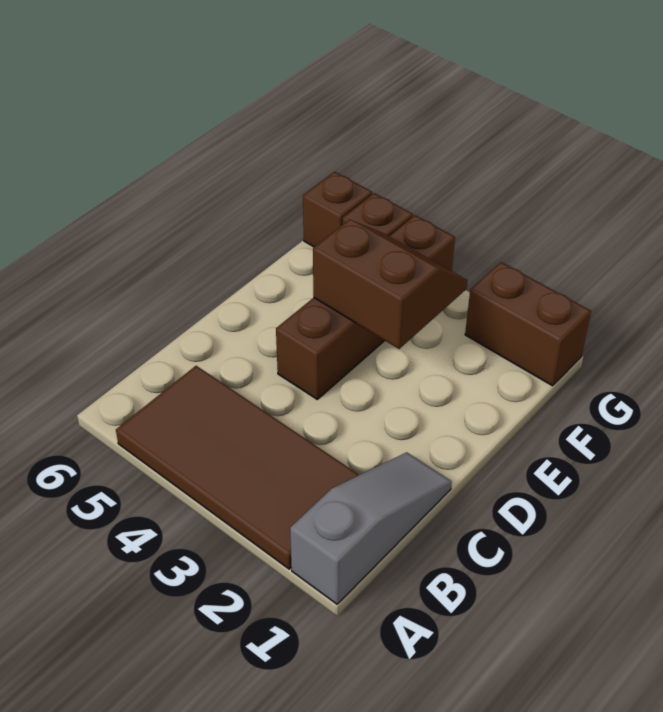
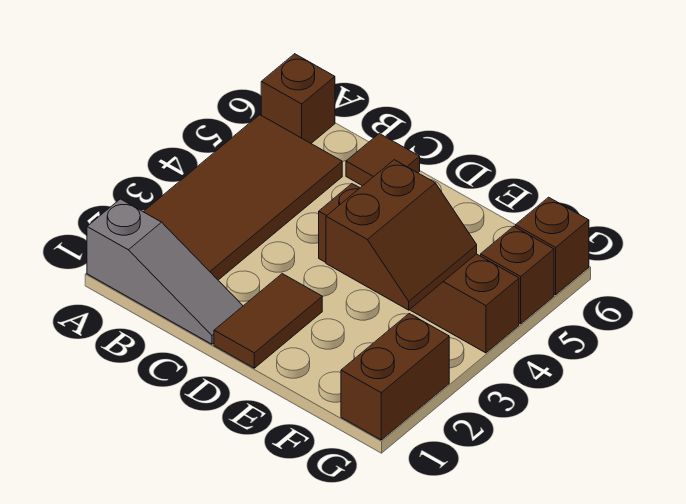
none -> brown 1x1 brick [261,54,335,143]
none -> brown 1x1 tile [346,134,420,186]
none -> brown 1x2 tile [214,274,322,368]

